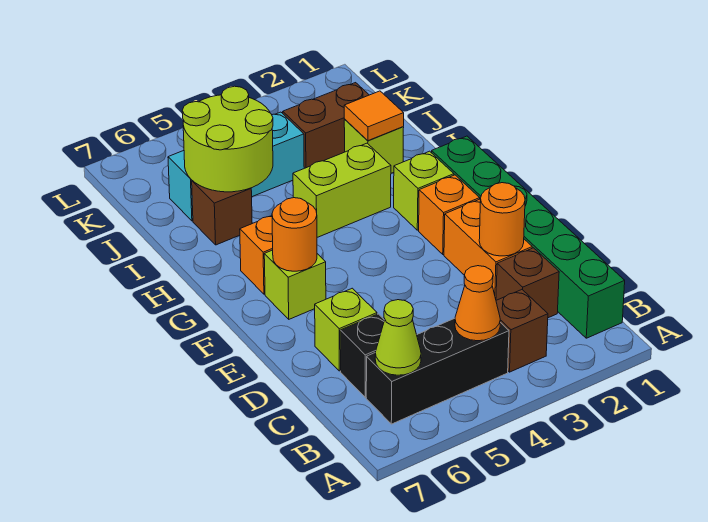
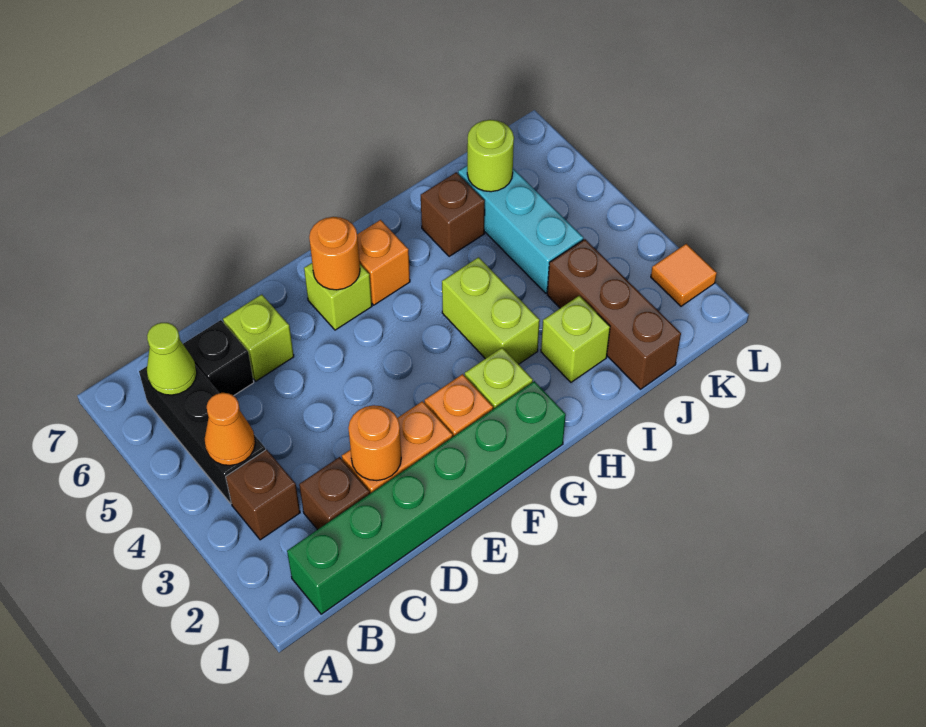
orange 1x1 tile [344,91,404,141] -> orange 1x1 tile moved to [651,244,717,306]
lime 2x2 round brick [182,86,273,192] -> lime 1x1 round brick [467,120,514,192]
brown 1x2 brick [283,83,369,168] -> brown 1x3 brick [547,239,681,389]

